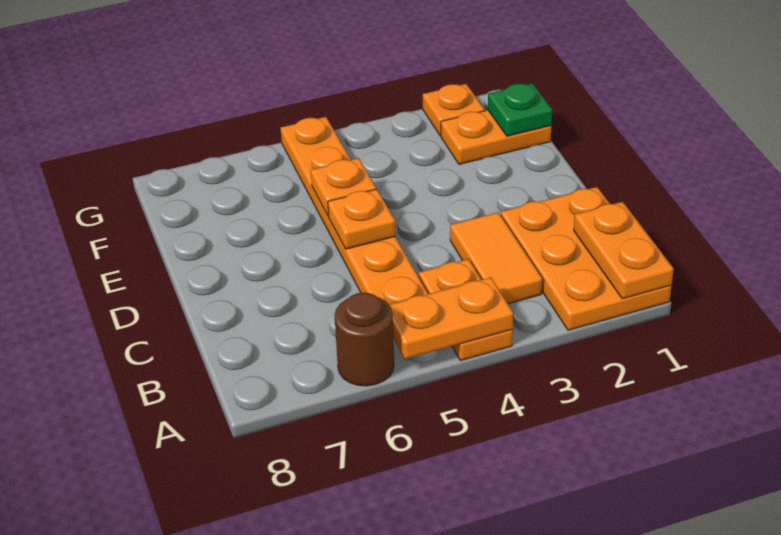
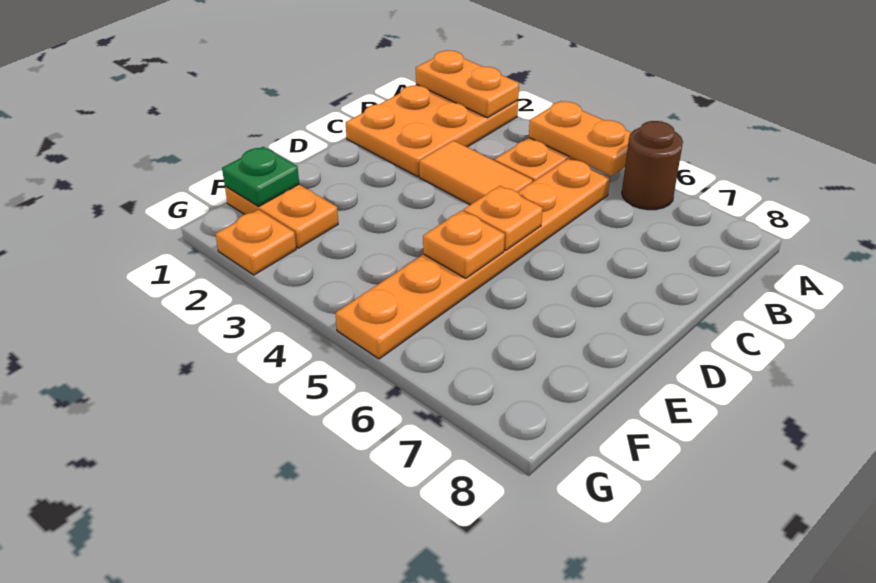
orange 1x2 plate [574,202,674,299] -> orange 1x2 plate turned to [416,50,519,118]
orange 1x2 tile [450,212,542,304] -> orange 1x2 tile turned to [419,141,533,205]

